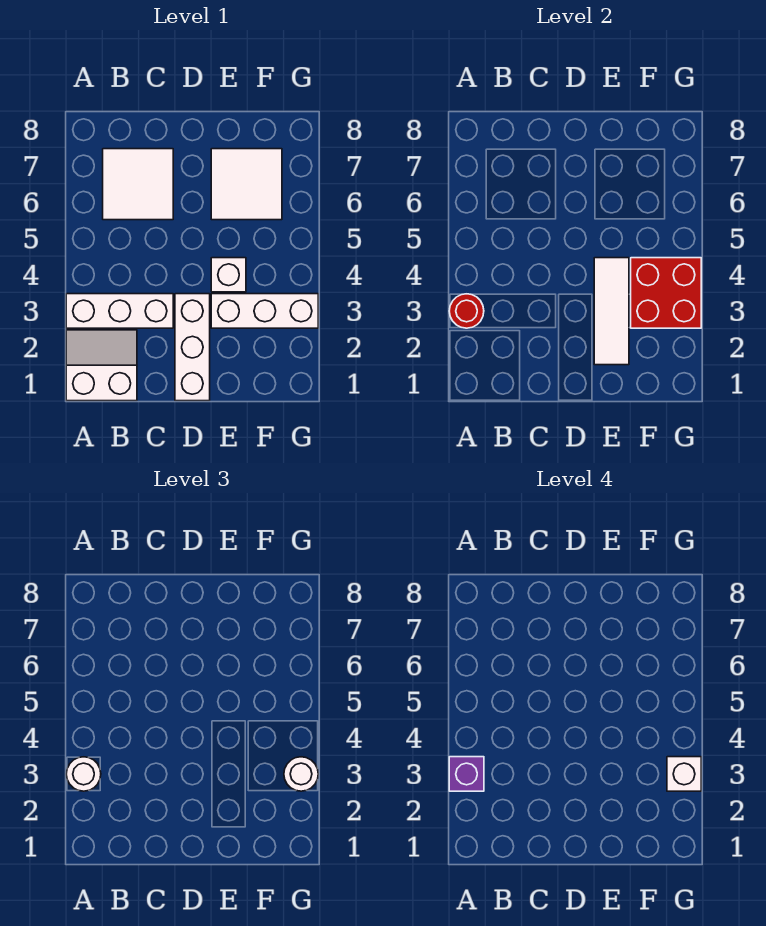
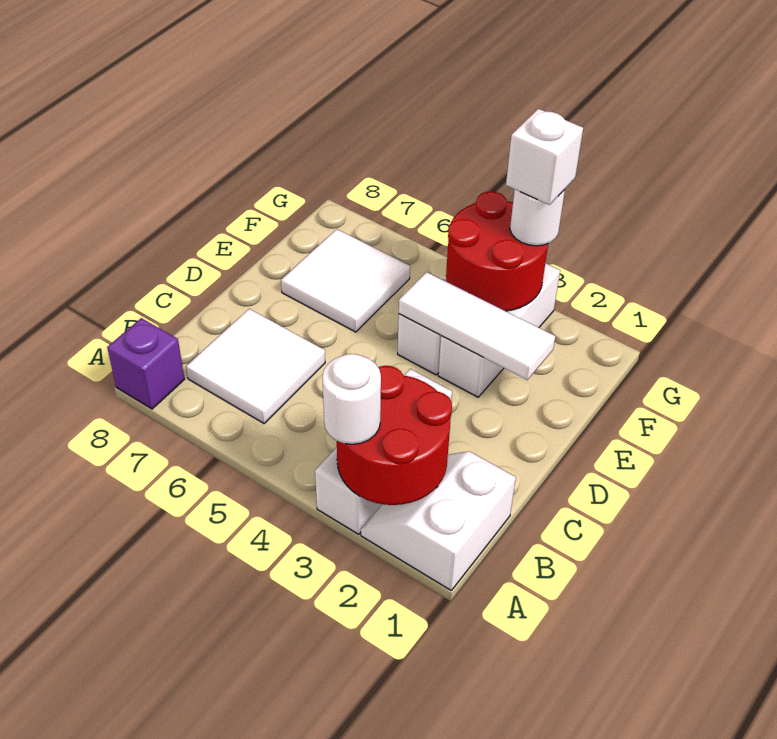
red 1x1 round brick [449,294,484,328] -> red 2x2 round brick [337,366,452,505]
purple 1x1 brick [449,757,484,791] -> purple 1x1 brick moved to [107,318,185,409]
white 1x3 brick [175,294,210,401] -> none
red 2x2 brick [631,258,701,328] -> red 2x2 round brick [446,191,548,311]

